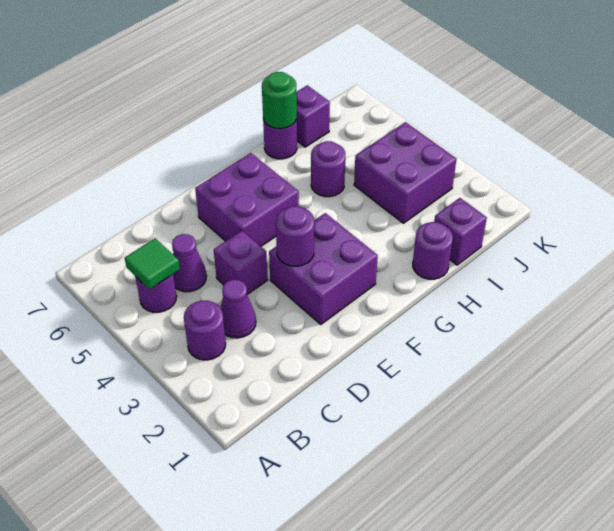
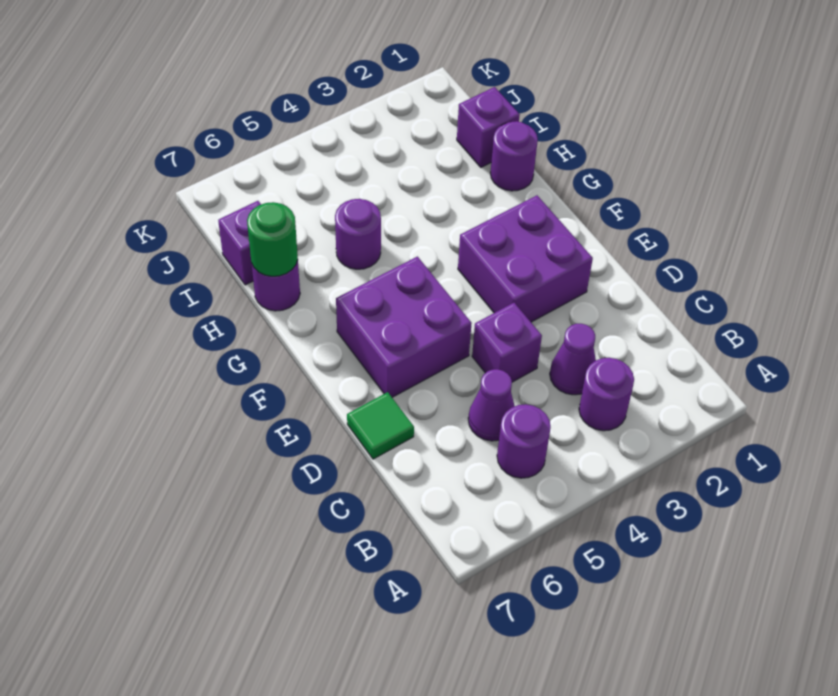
green 1x1 tile [125,238,180,289] -> green 1x1 tile moved to [347,392,414,459]
purple 1x1 round brick [276,206,314,266] -> none
purple 2x2 brick [354,122,456,223] -> none

